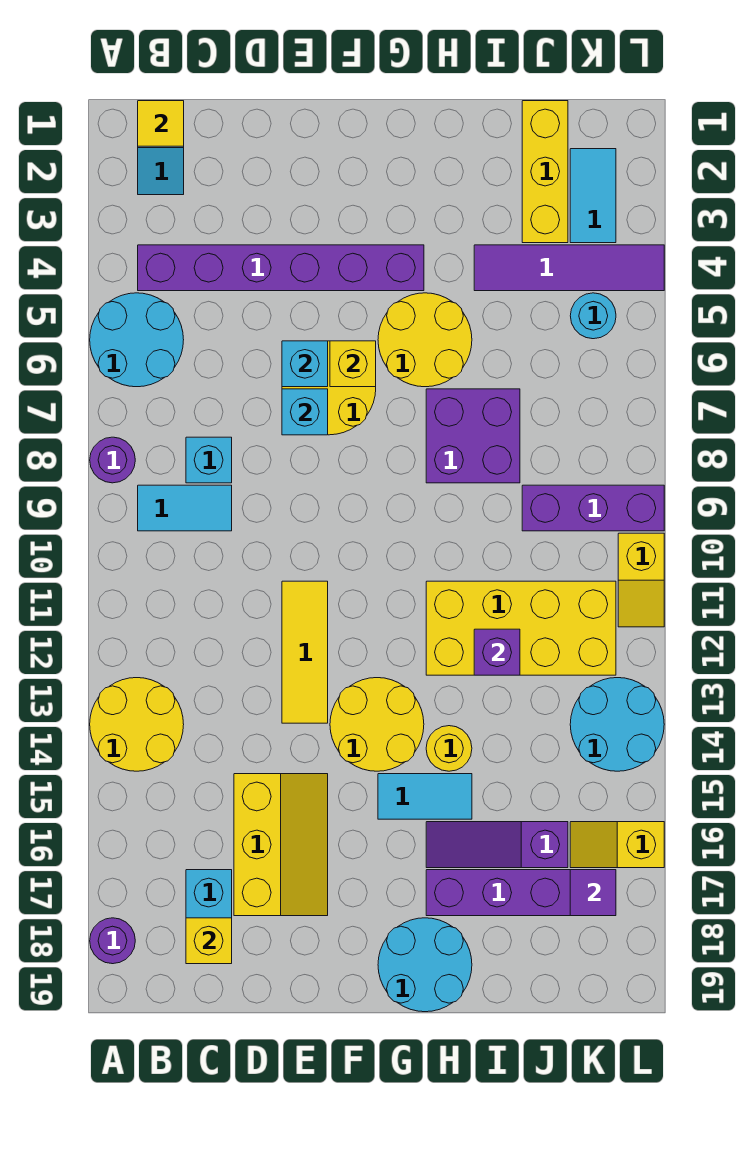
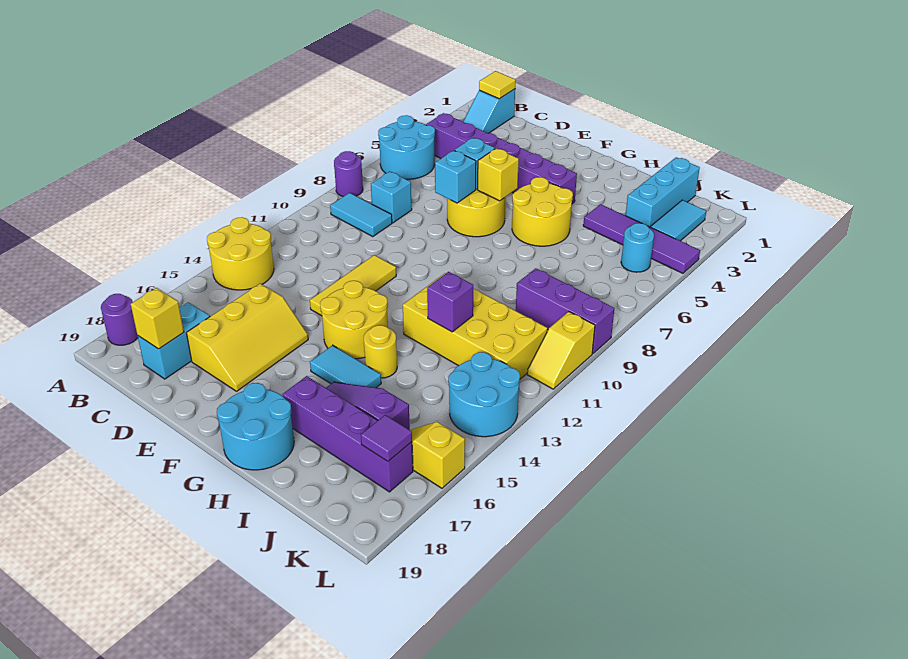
purple 2x2 brick [426,389,520,483] -> none
yellow 1x3 brick [522,101,568,243] -> cyan 1x3 brick [626,157,700,227]

